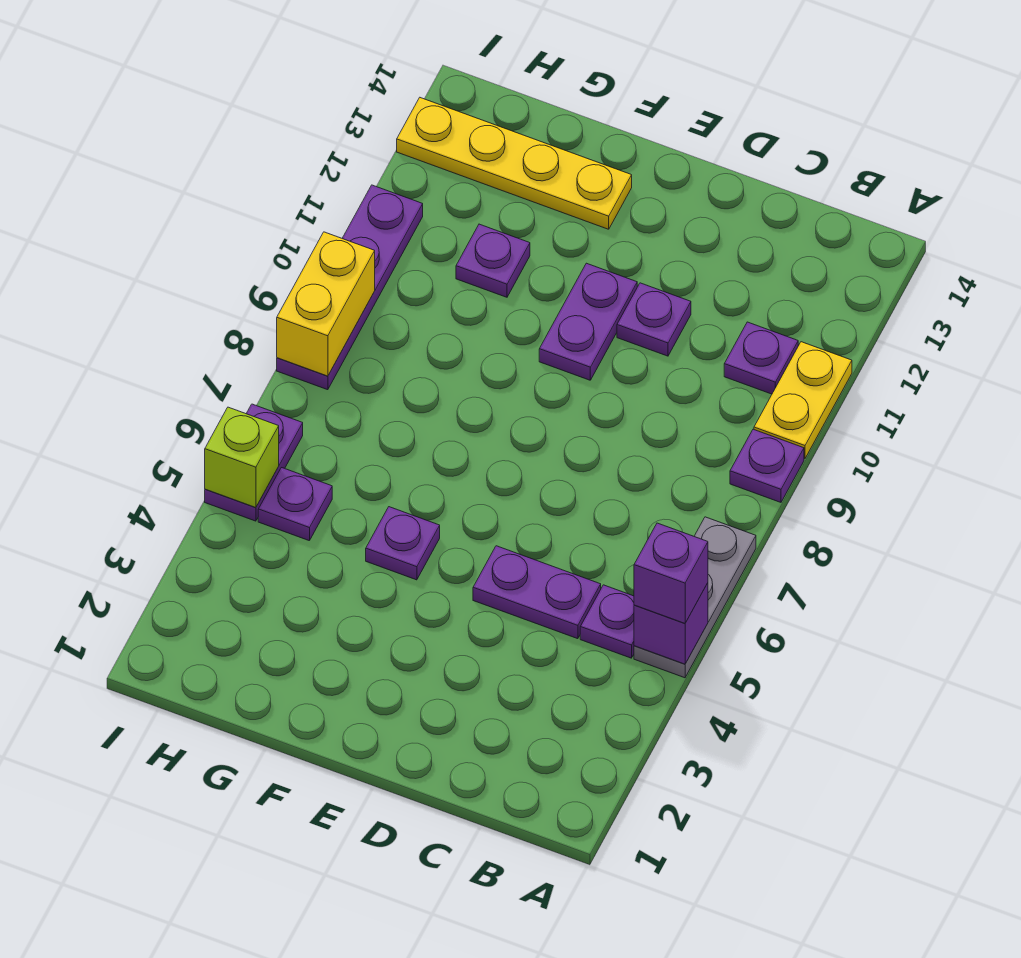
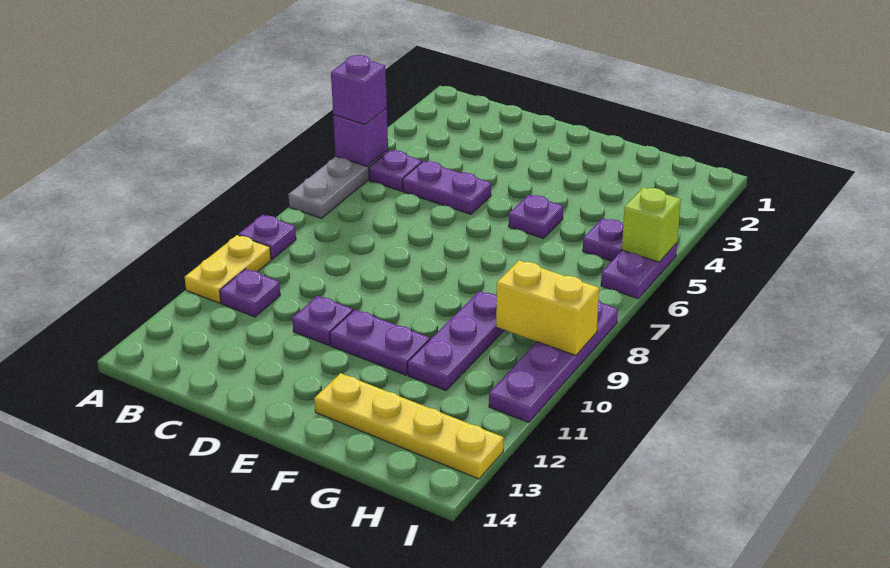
purple 1x2 plate [539,263,637,380] -> purple 1x2 plate turned to [330,310,430,375]
purple 1x1 plate [456,224,530,297] -> purple 1x3 plate [408,291,504,390]
yellow 1x2 brick [277,232,375,376] -> yellow 1x2 brick turned to [496,261,599,355]

